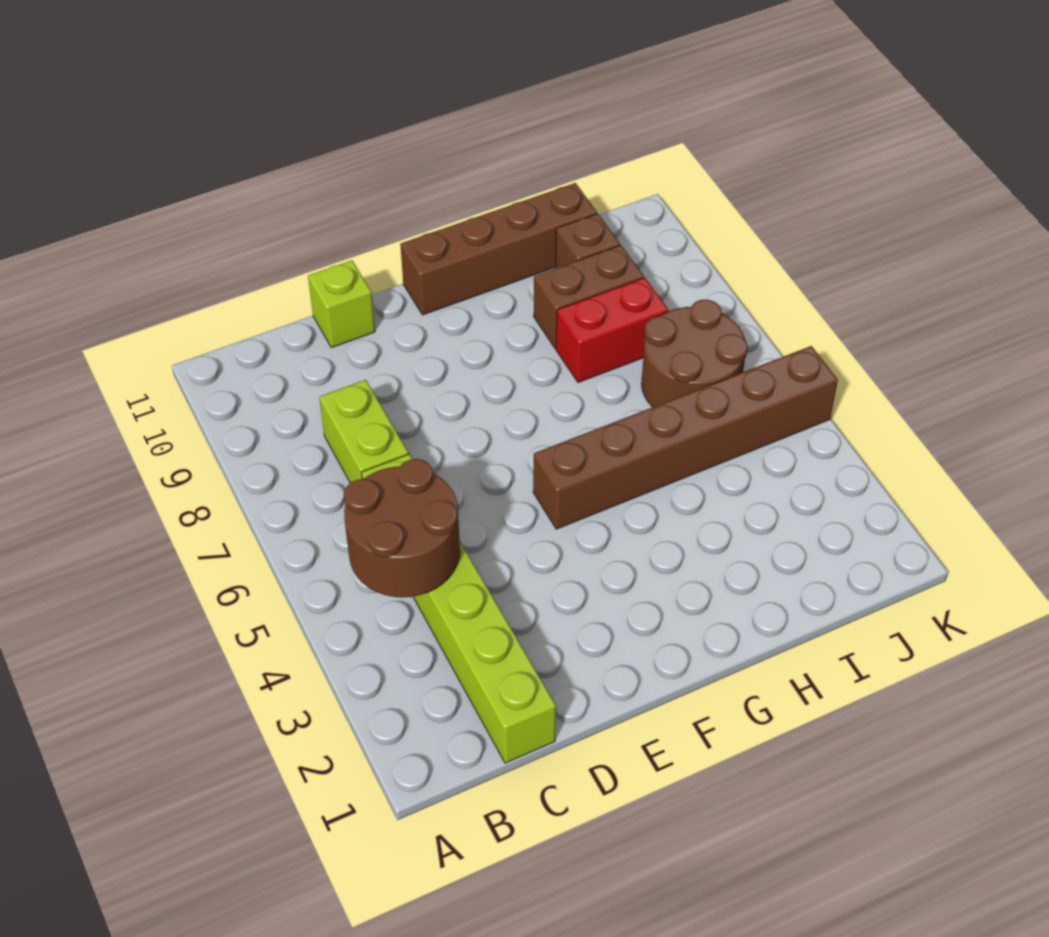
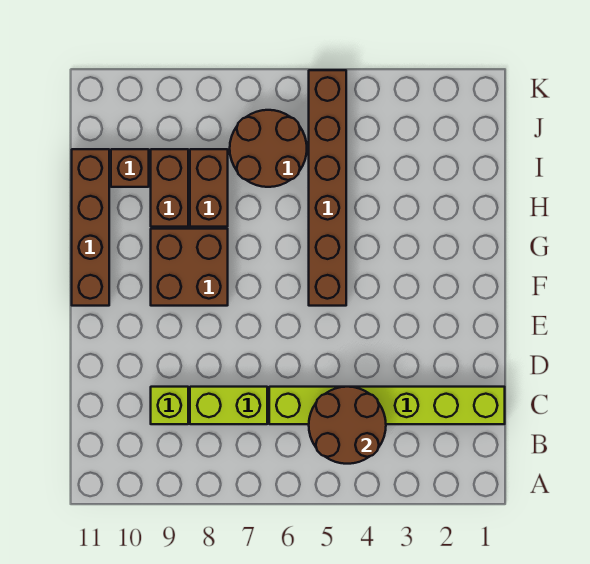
lime 1x1 brick [308,260,375,348] -> lime 1x1 brick moved to [151,387,188,424]
none -> brown 2x2 brick [151,229,228,306]
red 1x2 brick [556,278,668,383] -> brown 1x2 brick [190,149,228,227]

